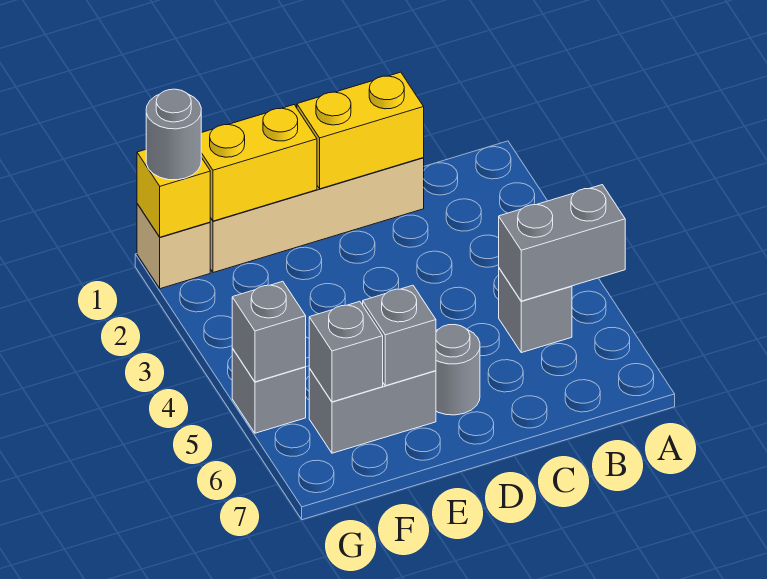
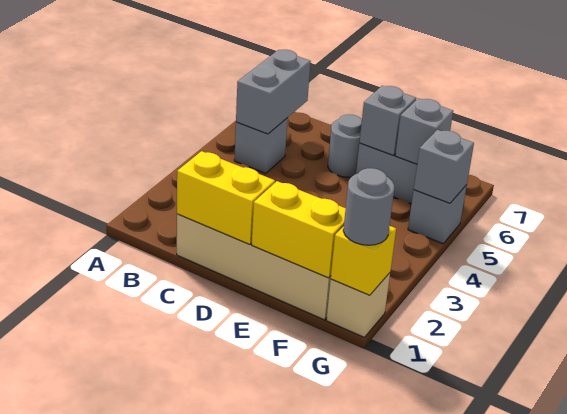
grey 1x2 brick [499,185,625,301] -> grey 1x2 brick turned to [236,50,311,134]

